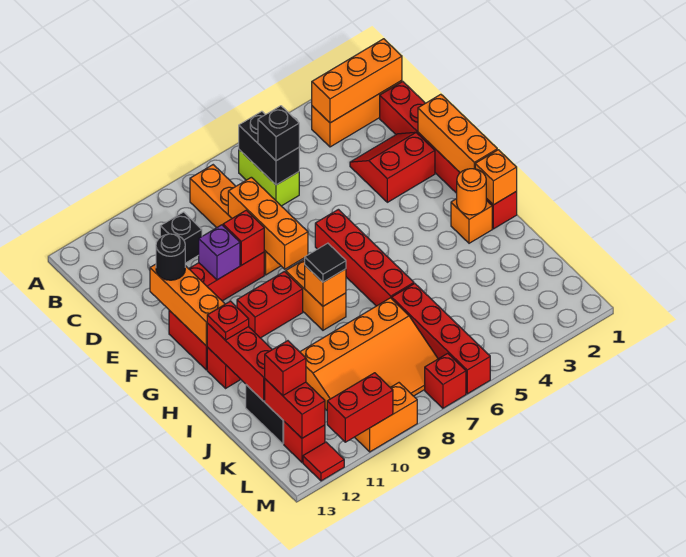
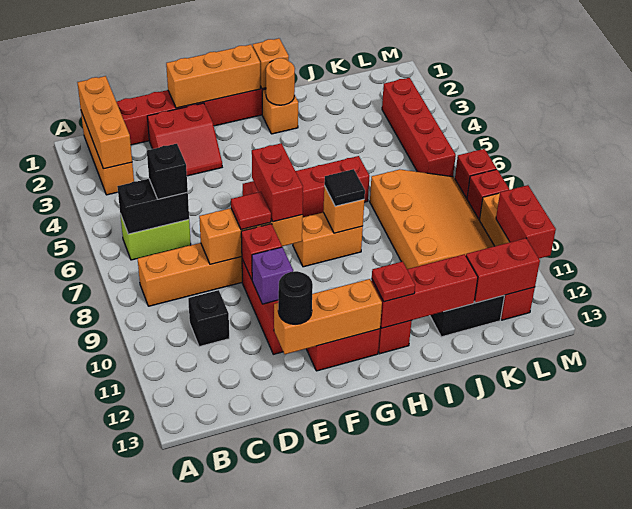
red 2x2 slope [350,132,435,202] -> red 2x2 slope turned to [147,103,222,176]
red 1x2 brick [237,271,303,338] -> red 1x2 brick moved to [252,143,303,222]
red 1x4 brick [392,283,490,394] -> red 1x4 brick turned to [382,78,456,177]
red 1x1 brick [265,341,306,395] -> red 1x1 brick moved to [467,169,510,220]
red 1x1 tile [303,442,344,481] -> red 1x1 tile moved to [231,192,271,230]

